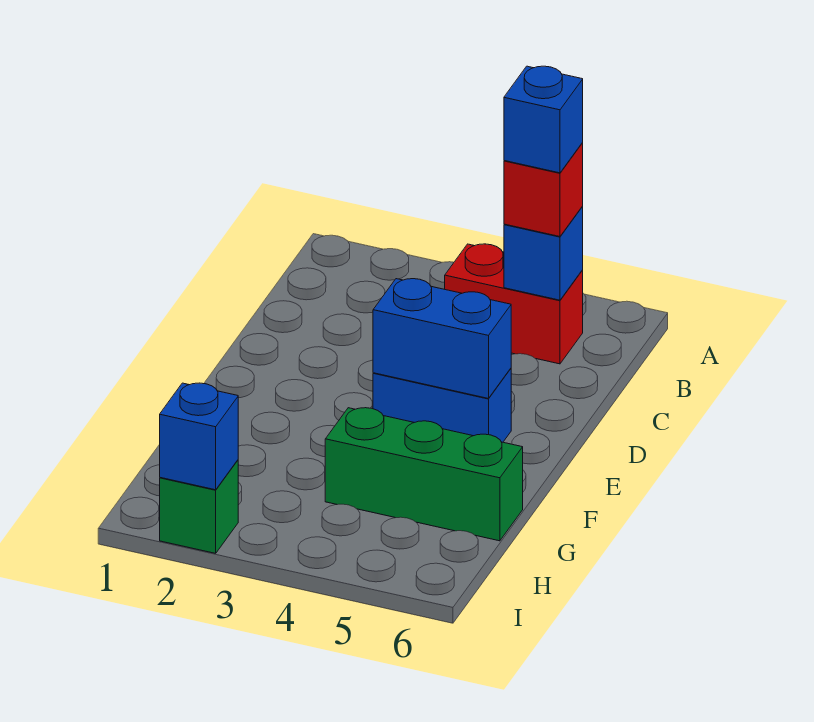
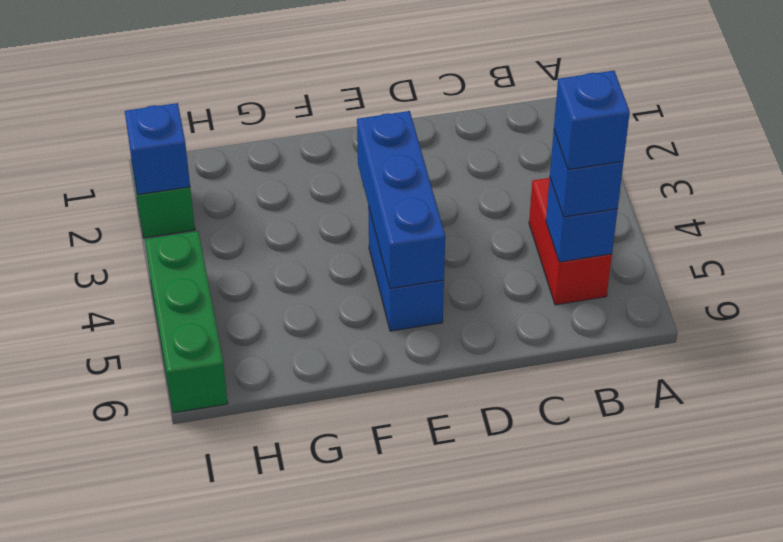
red 1x1 brick [504,142,583,237] -> blue 1x1 brick [550,131,623,217]
blue 1x2 brick [373,279,511,398] -> blue 1x3 brick [357,111,445,289]
green 1x3 brick [325,408,523,541] -> green 1x3 brick moved to [145,231,228,413]

